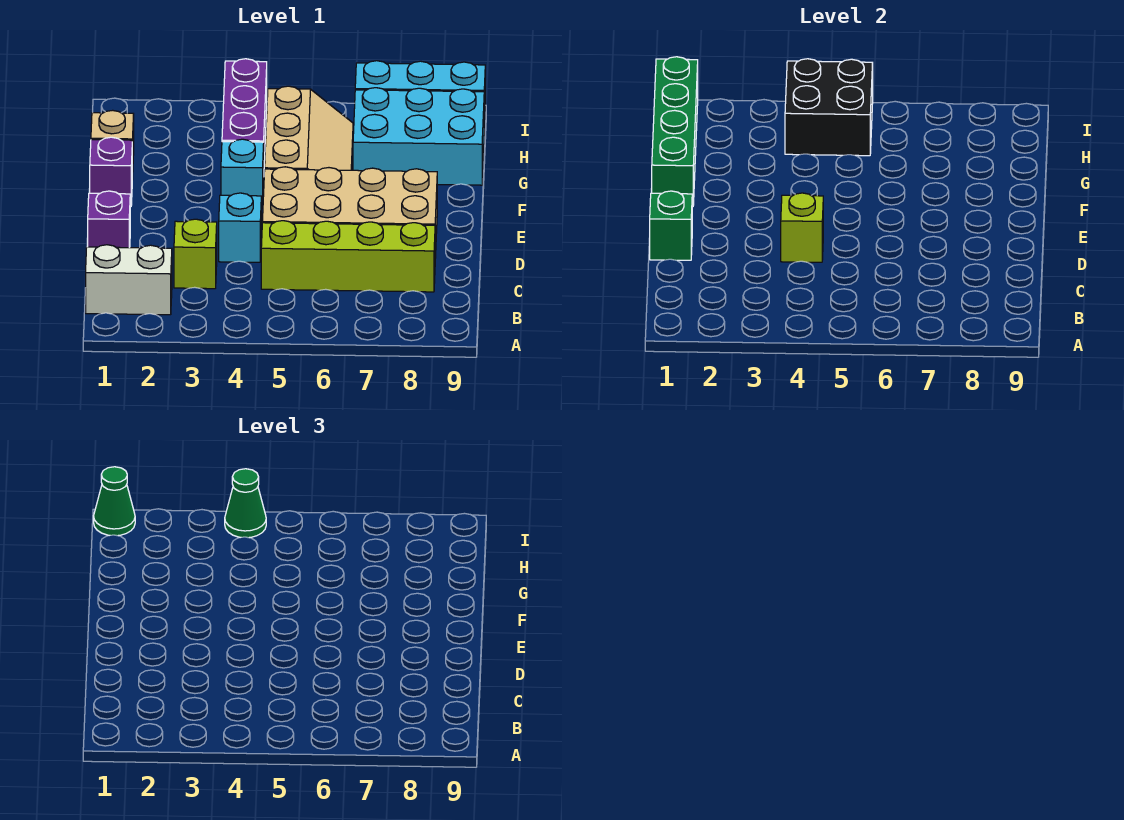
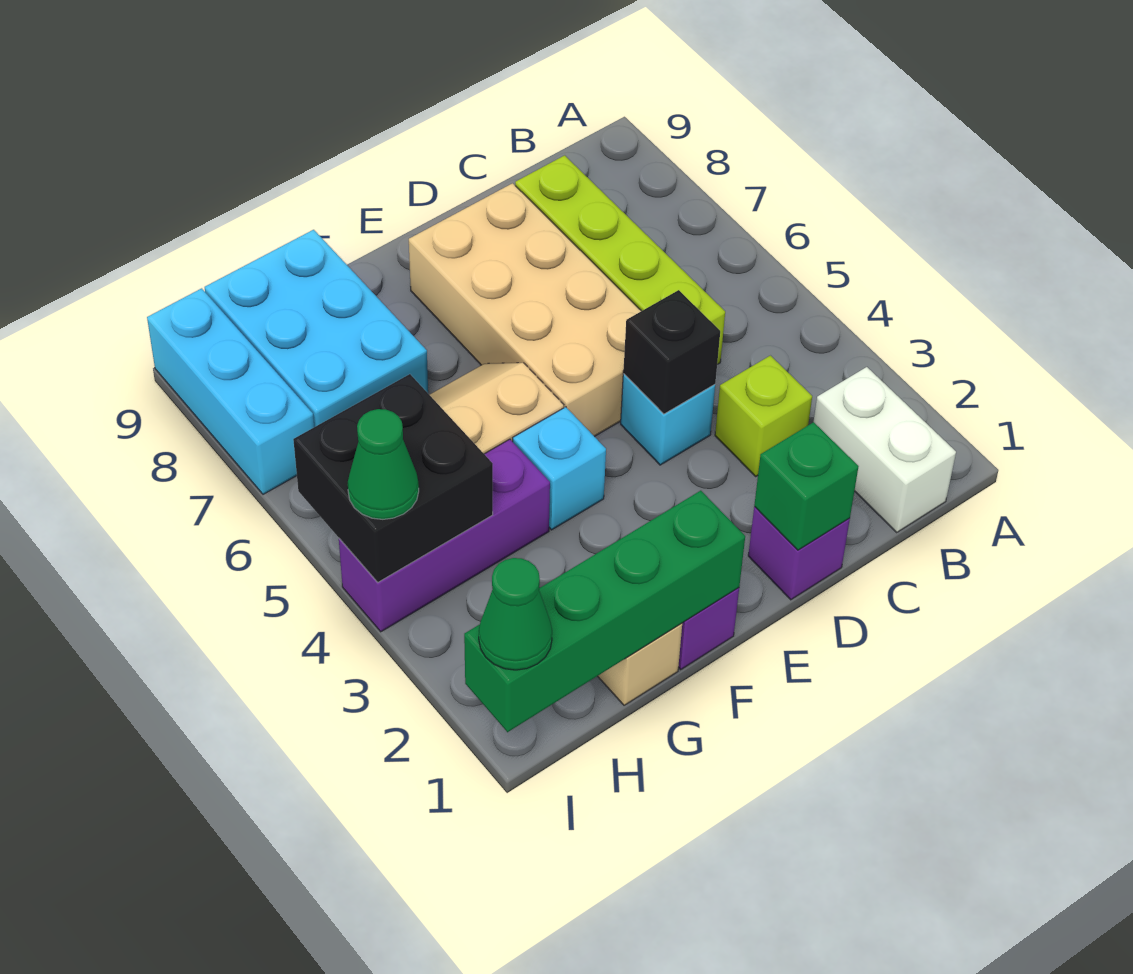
lime 1x1 brick [781,193,823,262] -> black 1x1 brick [623,290,720,414]

